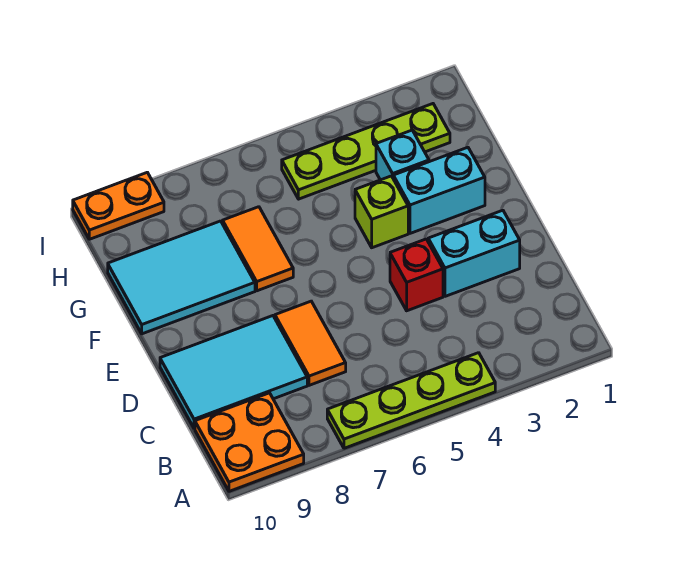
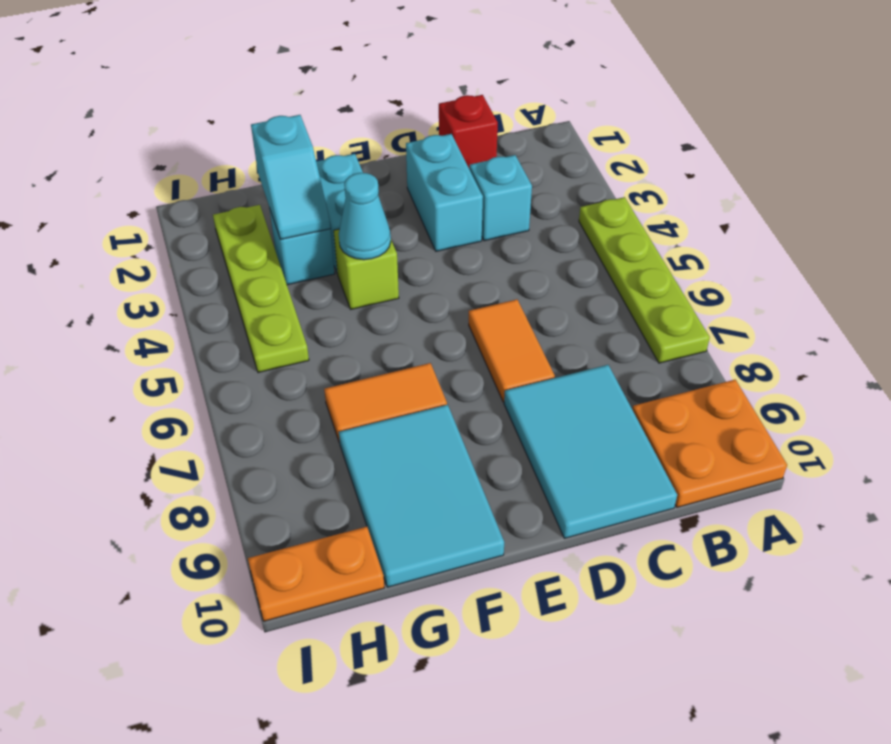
none -> cyan 1x1 brick [469,155,532,241]
orange 1x2 tile [275,301,346,385] -> orange 1x2 tile turned to [469,299,555,402]
red 1x1 brick [390,239,443,311] -> red 1x1 brick moved to [439,95,498,168]
none -> cyan 1x1 cone [339,173,391,260]
none -> cyan 1x2 slope [251,115,330,240]
orange 1x2 plate [73,172,164,239] -> orange 1x2 plate turned to [248,527,384,621]

